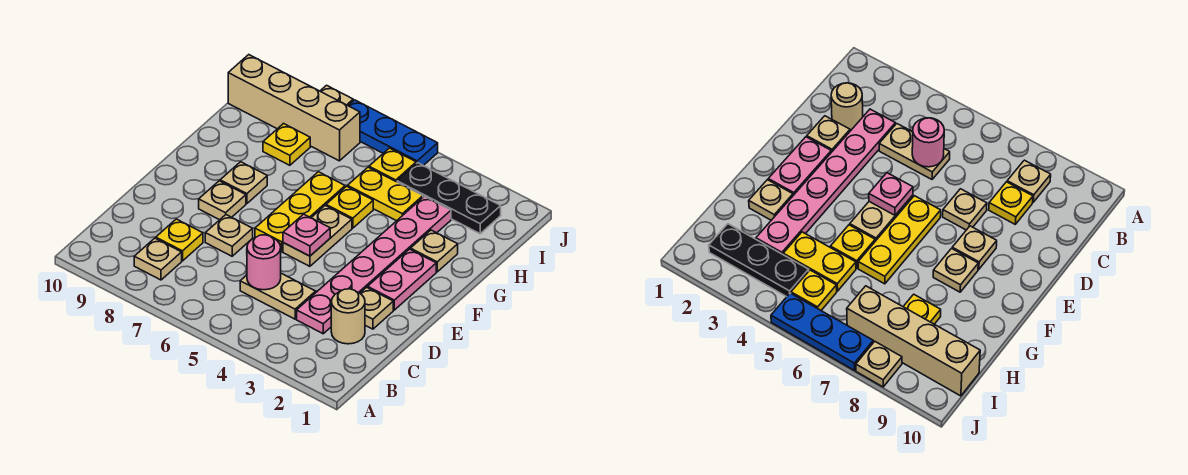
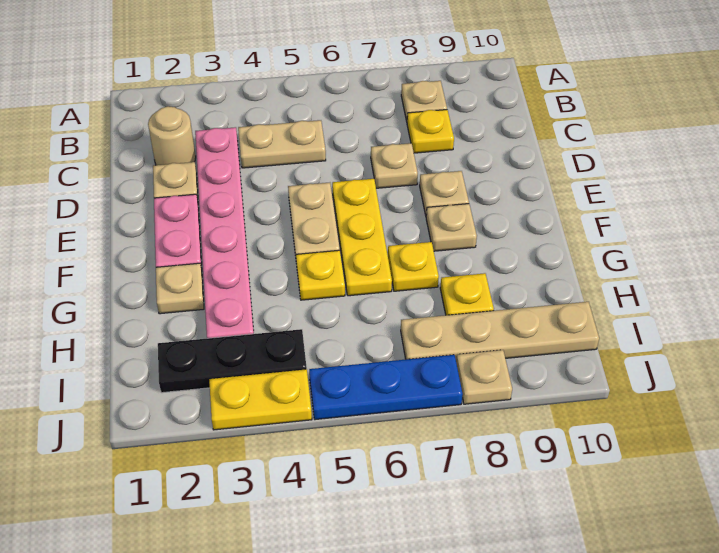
pink 1x1 round brick [247,235,281,290] -> none
pink 1x1 plate [283,214,330,256] -> none
yellow 1x2 plate [348,167,423,221] -> yellow 1x2 plate moved to [209,369,312,430]
yellow 1x1 plate [369,148,416,182] -> yellow 1x1 plate moved to [388,242,439,291]
tan 1x4 brick [228,55,360,161] -> tan 1x4 plate [401,302,599,359]

